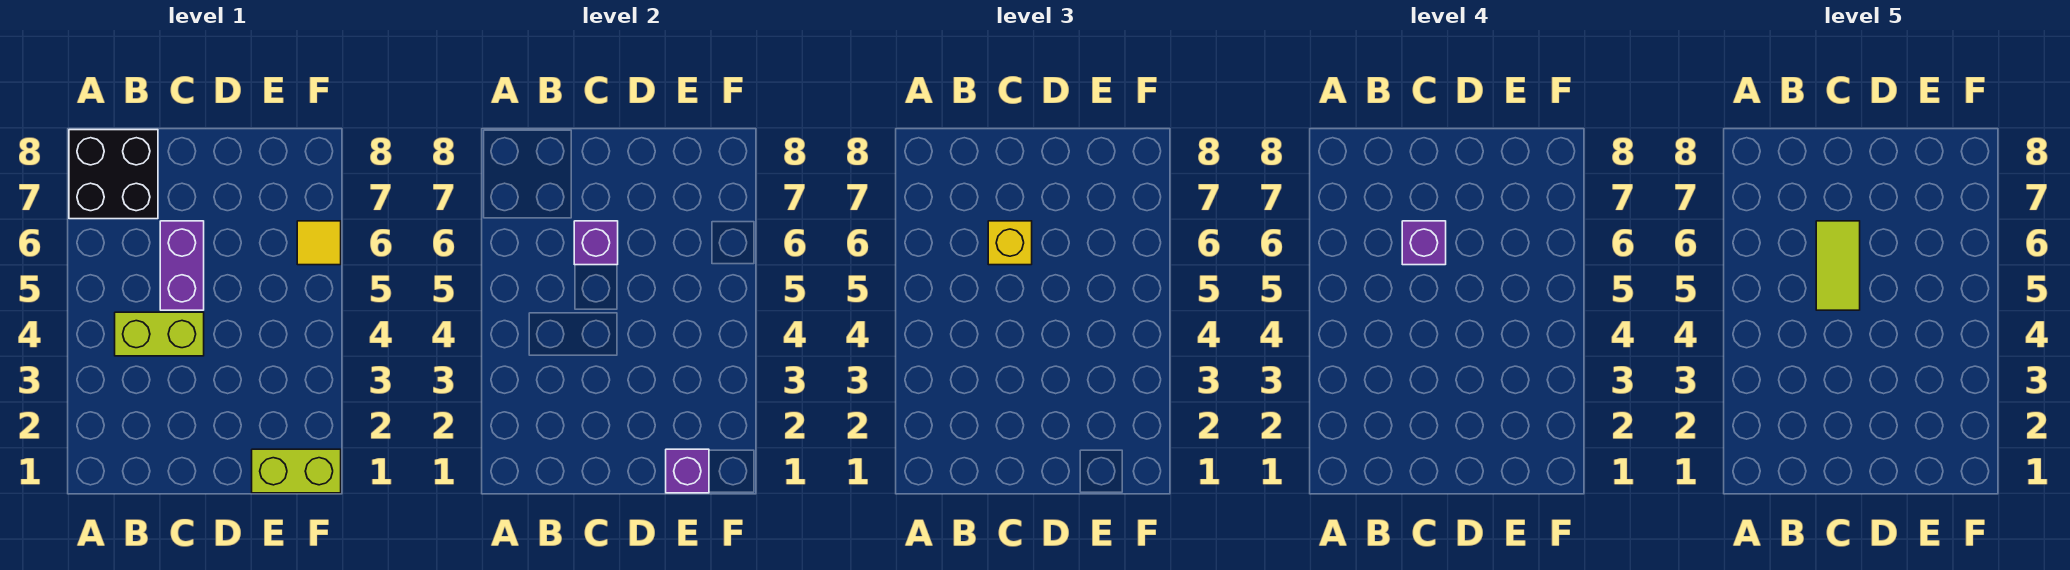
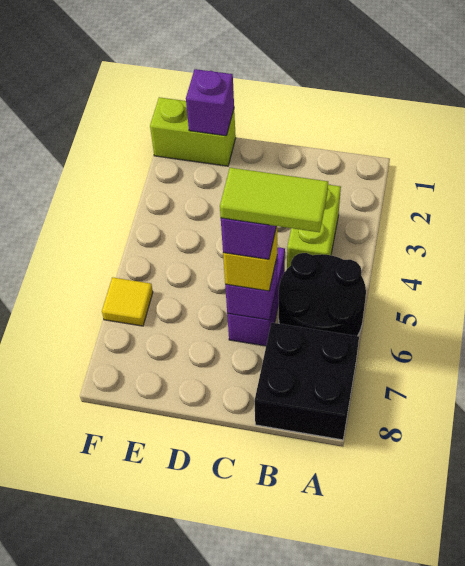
none -> black 2x2 round brick [279,253,366,336]
lime 1x2 brick [115,312,204,356] -> lime 1x2 brick turned to [287,185,341,268]
lime 1x2 tile [1816,221,1860,310] -> lime 1x2 tile turned to [220,168,328,232]

